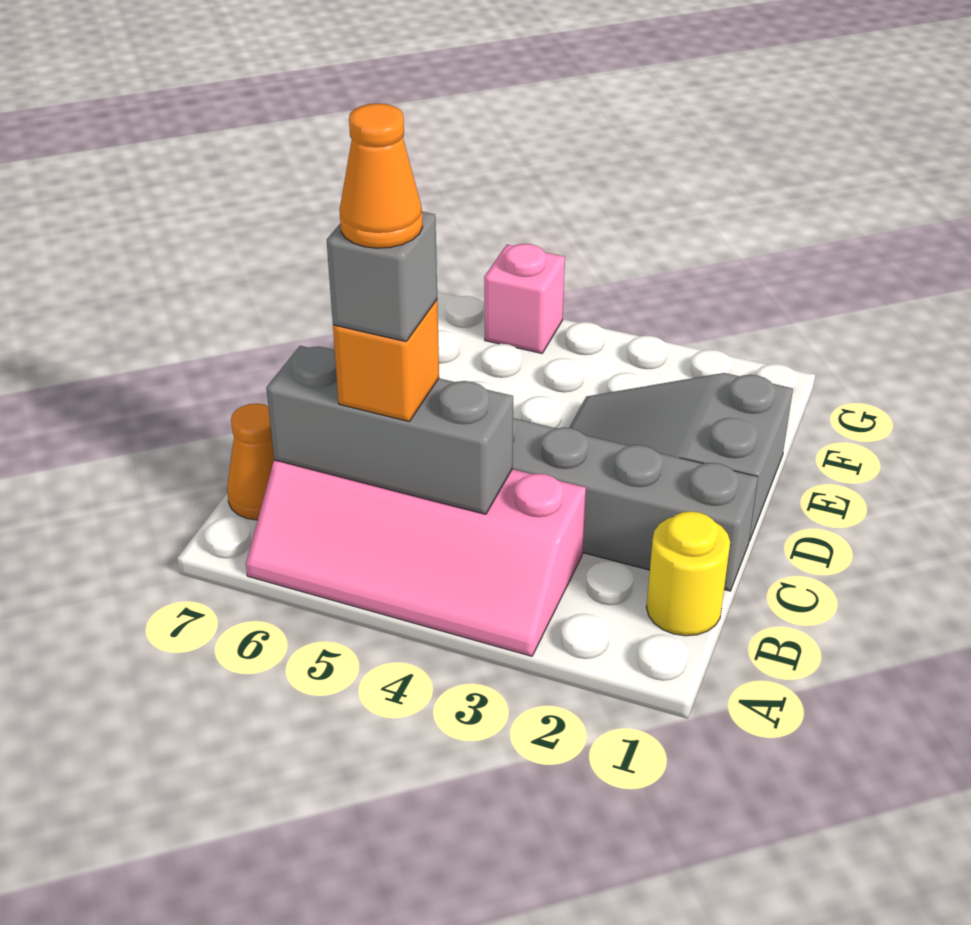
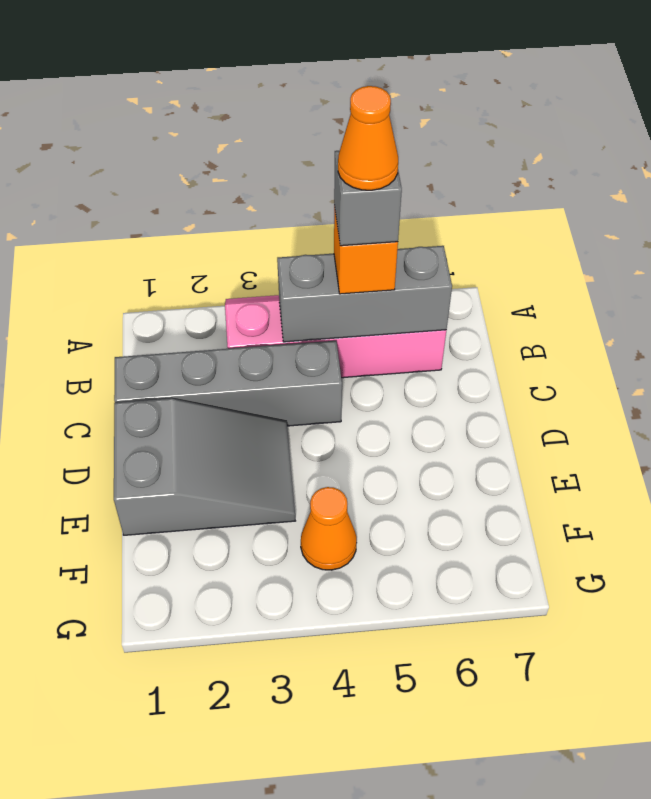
yellow 1x1 round brick [646,511,730,636] -> none
orange 1x1 cone [227,404,274,520] -> orange 1x1 cone moved to [301,487,357,570]
pink 1x1 brick [484,244,565,353] -> none

